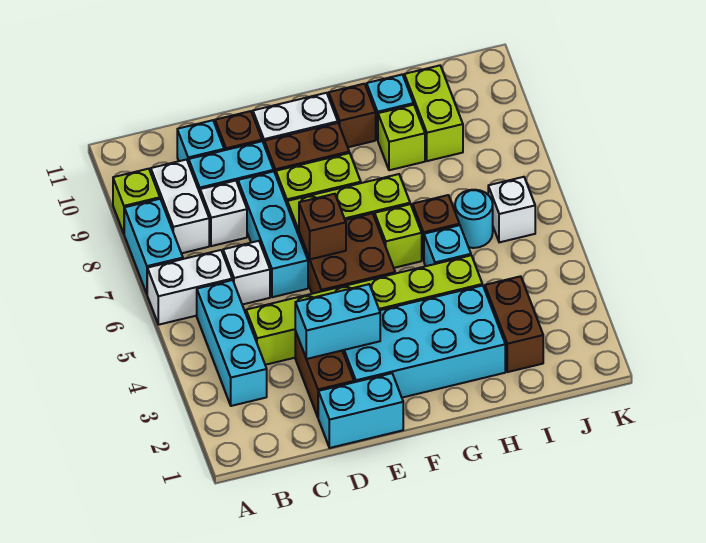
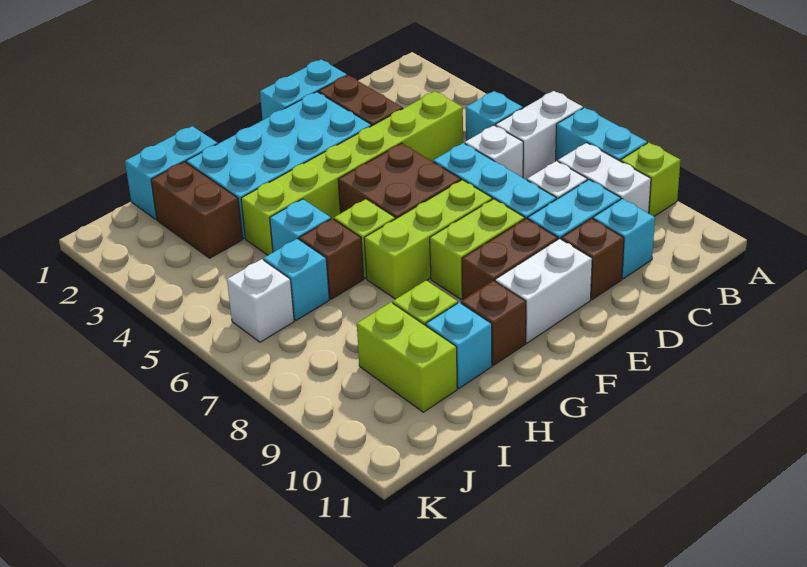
cyan 1x3 brick [197,280,267,406] -> cyan 1x1 brick [466,91,523,141]
cyan 1x2 brick [295,284,380,359] -> cyan 1x2 brick moved to [125,126,218,220]
brown 1x1 brick [299,194,346,259] -> none
cyan 1x1 round brick [455,190,493,248] -> cyan 1x1 brick [264,239,329,320]

